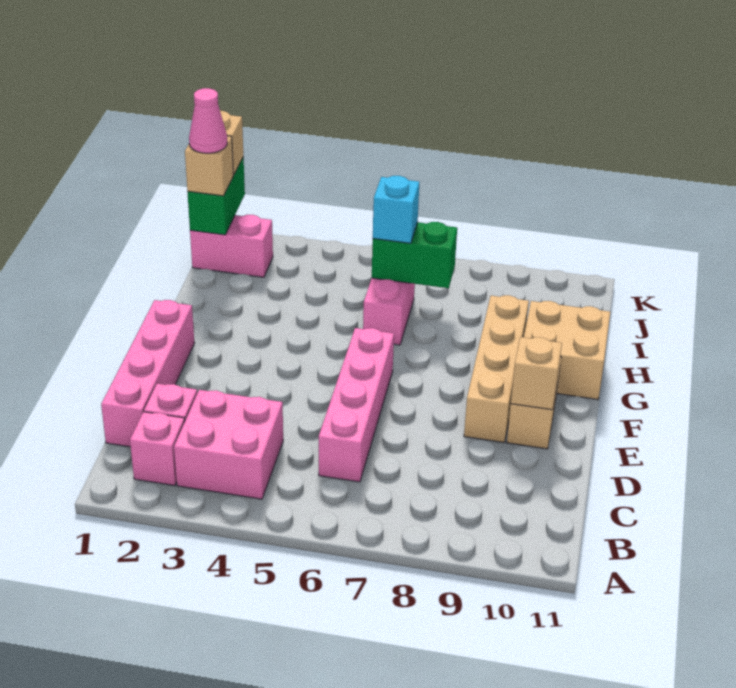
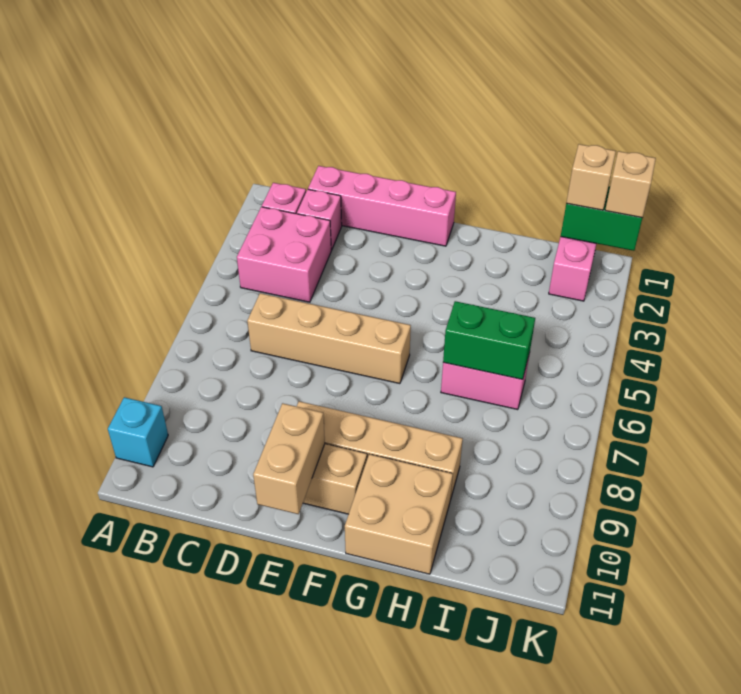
pink 1x4 brick [319,328,394,482] -> tan 1x4 brick [247,293,411,384]
tan 1x1 brick [511,337,562,410] -> tan 1x2 brick [253,403,325,514]
green 1x2 brick [372,222,457,288] -> green 1x2 brick turned to [443,301,535,379]
cyan 1x1 brick [373,176,419,243] -> cyan 1x1 brick moved to [108,397,168,467]
pink 1x1 cone [189,88,227,153] -> none

